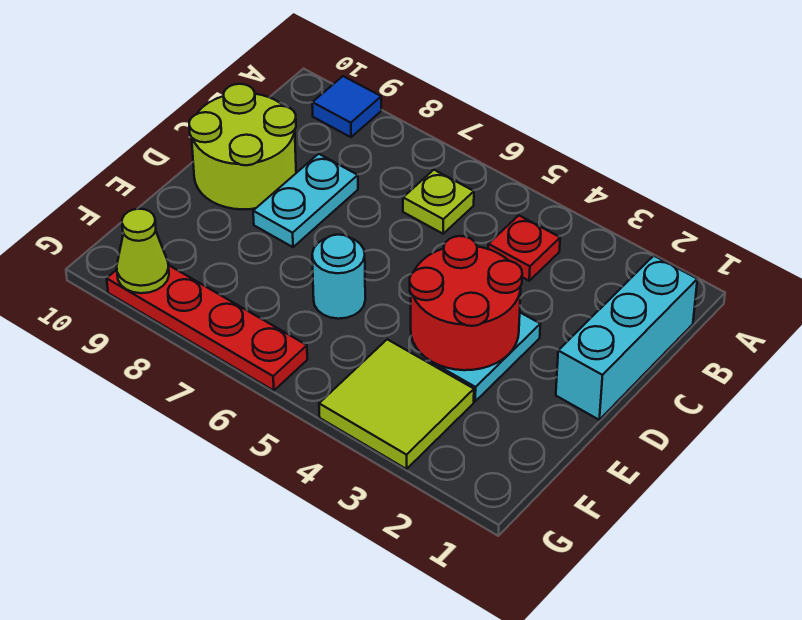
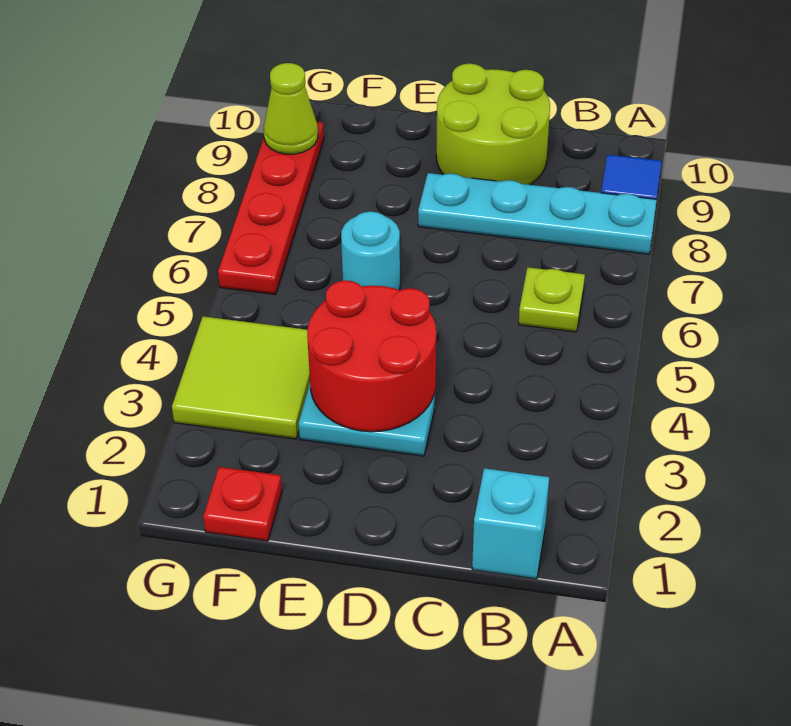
cyan 1x3 brick [556,256,697,420] -> cyan 1x1 brick [472,468,549,579]
red 1x1 plate [488,216,560,281] -> red 1x1 plate moved to [203,467,282,541]
cyan 1x2 plate [253,154,358,247] -> cyan 1x4 plate [418,173,657,254]

